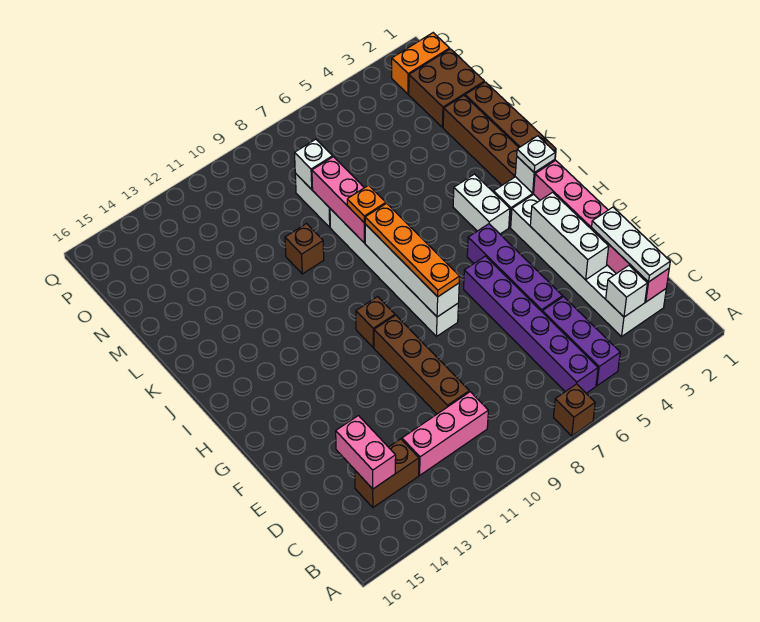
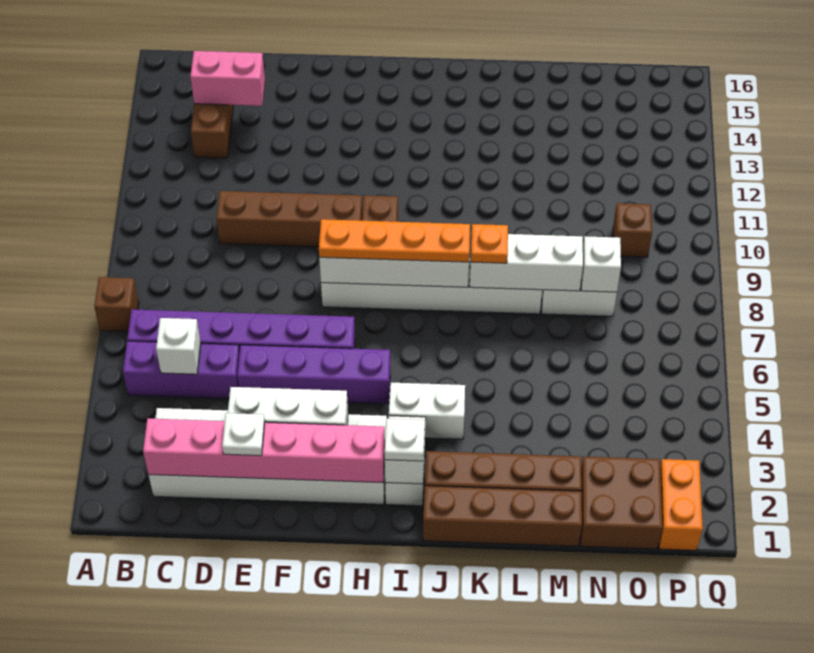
white 1x3 plate [592,207,670,282] -> white 1x1 plate [222,413,265,456]
white 1x1 brick [606,266,647,317] -> white 1x1 brick moved to [156,318,201,374]
pink 1x3 brick [402,392,488,475] -> none
pink 1x3 brick [312,157,365,243] -> white 1x3 brick [470,234,583,291]
brown 1x1 brick [285,224,324,274] -> brown 1x1 brick moved to [613,203,652,257]

